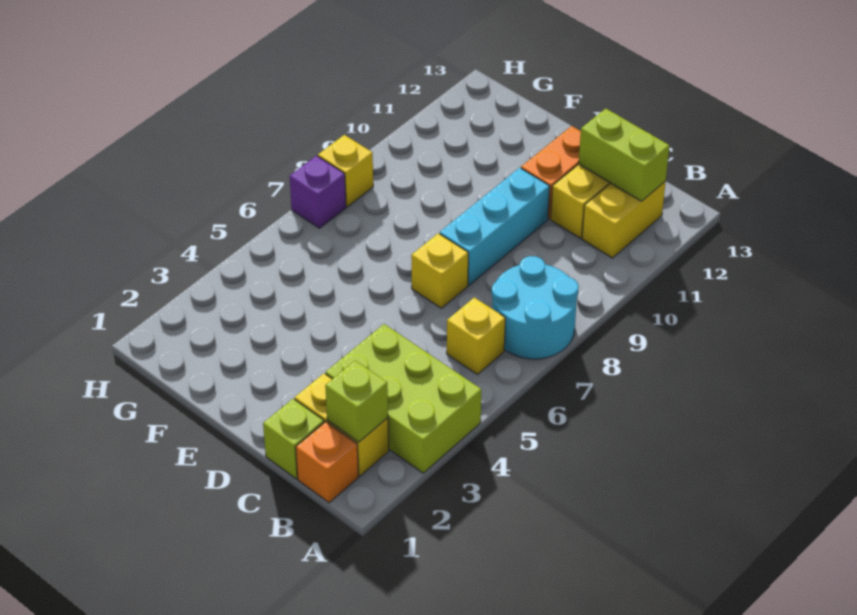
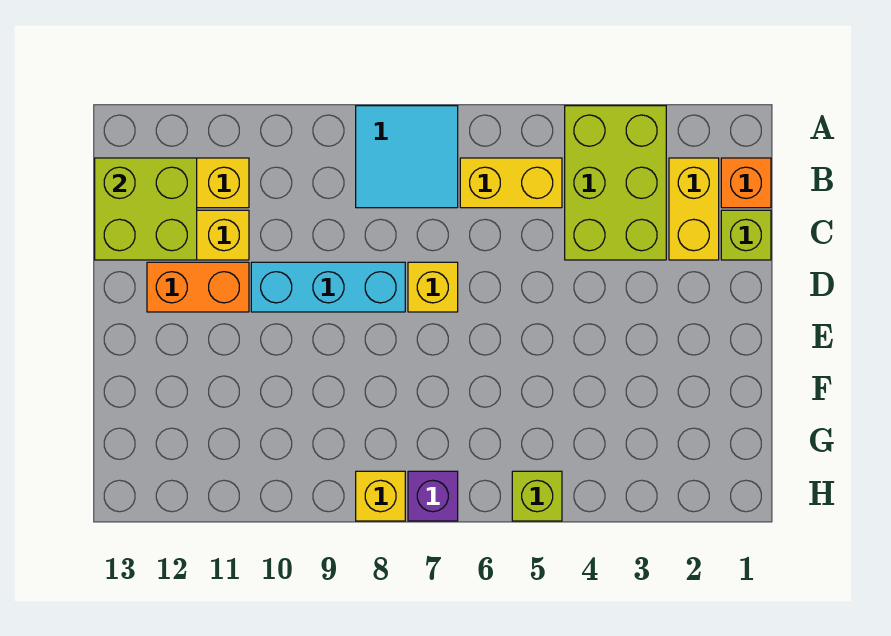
cyan 2x2 round brick [492,256,579,359] -> cyan 2x2 tile [356,106,458,208]
lime 1x1 brick [325,360,388,442] -> lime 1x1 brick moved to [512,471,562,521]
yellow 1x1 brick [447,298,505,375] -> yellow 1x2 brick [460,158,562,208]
lime 1x2 brick [579,109,669,201] -> lime 2x2 brick [95,158,197,260]

